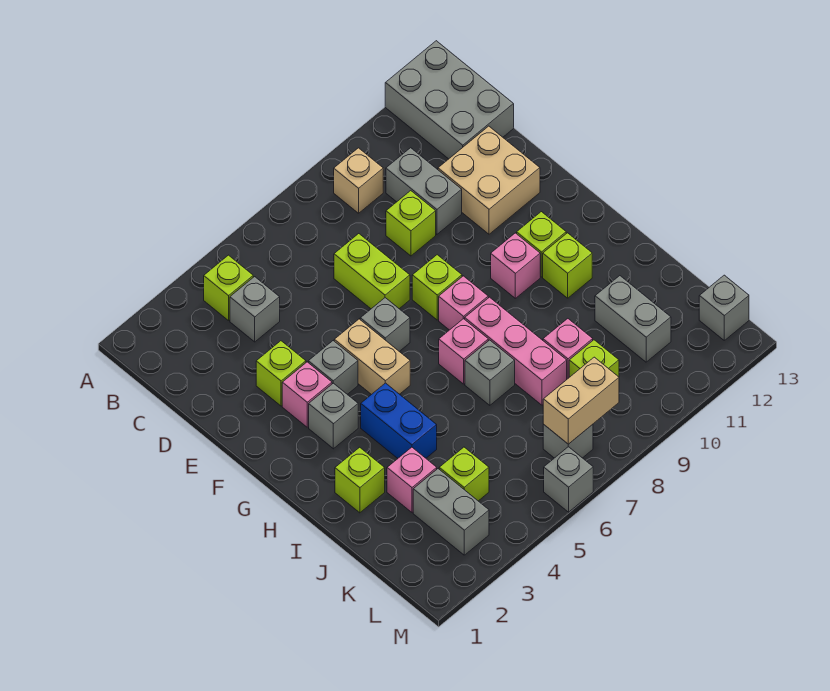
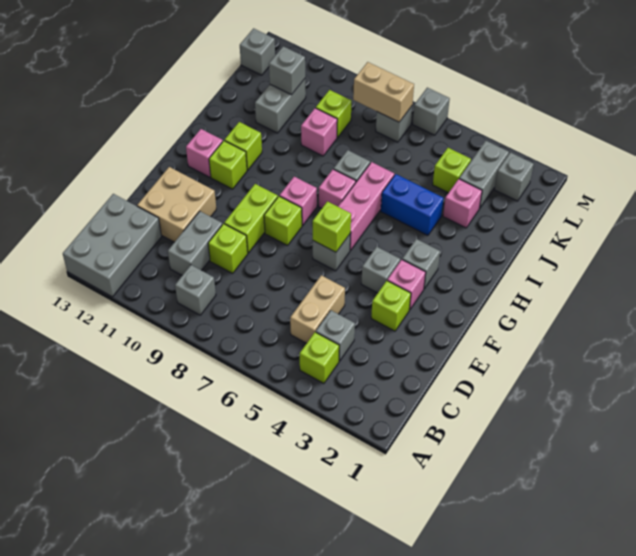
tan 1x1 brick [334,148,383,213] -> grey 1x1 brick [175,265,216,315]
lime 1x2 brick [334,234,410,309] -> lime 1x2 brick moved to [224,184,278,253]
tan 1x2 brick [334,319,410,395] -> tan 1x2 brick moved to [290,275,345,343]
pink 1x1 brick [491,233,540,298] -> pink 1x1 brick moved to [186,129,223,177]
blue 1x2 brick [361,383,437,458] -> blue 1x2 brick turned to [381,174,443,235]
pink 1x3 brick [465,297,567,405] -> pink 1x3 brick moved to [338,162,394,250]
lime 1x1 brick [335,447,385,513] -> lime 1x1 brick moved to [313,201,351,252]
none -> grey 1x1 brick [269,46,305,95]
none -> grey 1x1 brick [494,152,534,201]

